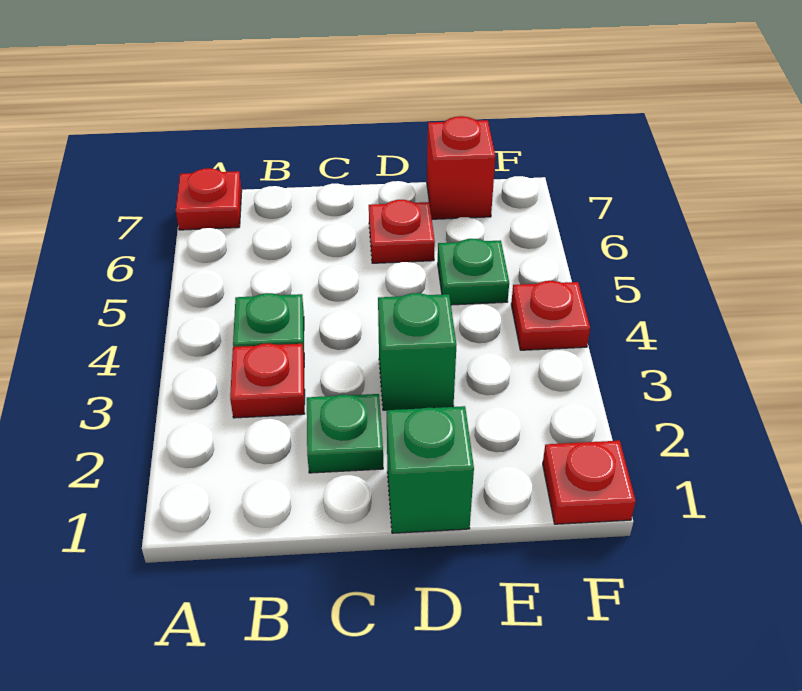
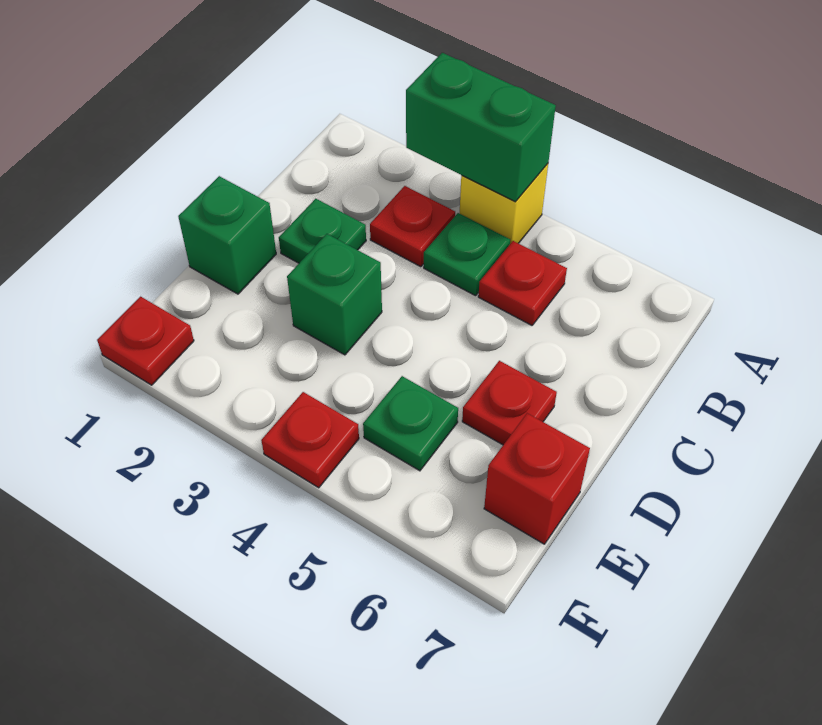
none -> green 1x2 brick [406,53,556,202]
none -> yellow 1x1 brick [460,164,548,244]
red 1x1 plate [176,168,242,230] -> red 1x1 plate moved to [478,241,567,325]

